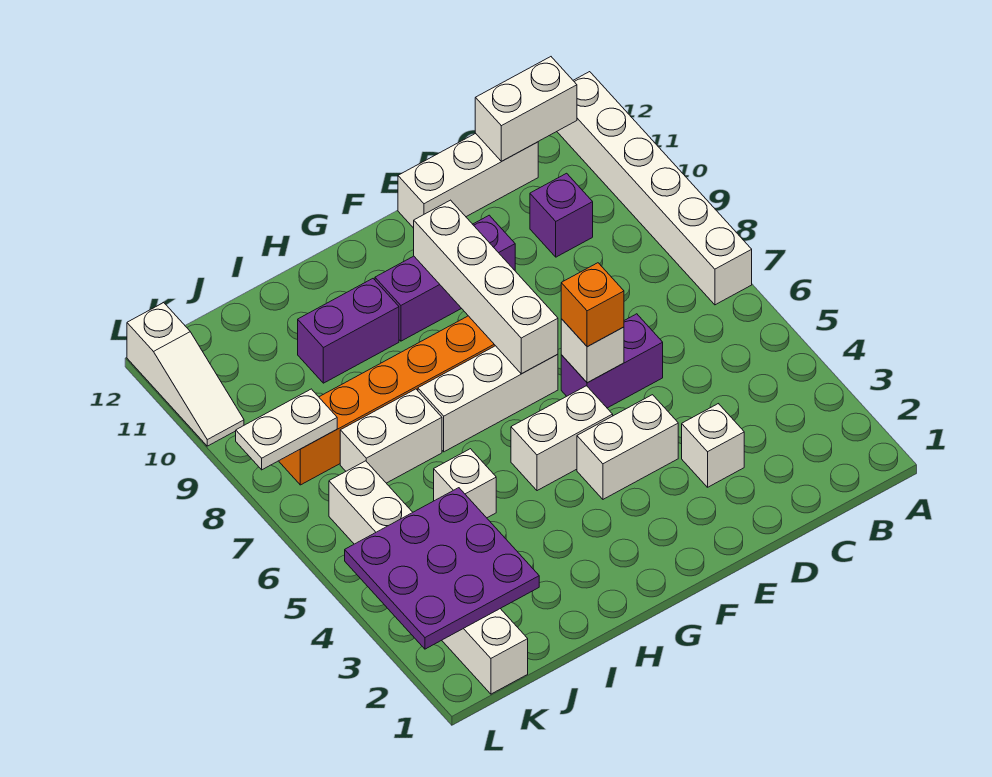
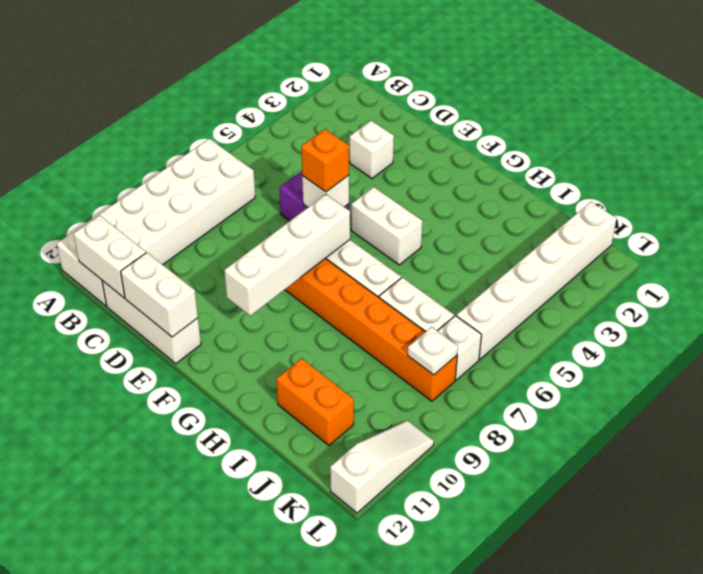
white 1x6 brick [557,72,752,305] -> white 2x6 brick [57,139,255,306]
purple 1x1 brick [530,173,593,257] -> none
white 1x2 brick [577,395,678,499] -> white 1x2 brick moved to [121,253,198,337]
purple 1x3 brick [375,215,515,341] -> none
purple 1x2 brick [298,279,399,383] -> none
white 1x1 brick [434,449,496,518] -> white 1x1 brick moved to [438,316,481,380]
none -> orange 1x2 brick [277,358,354,445]
purple 3x3 plate [345,488,539,649] -> none
white 1x2 plate [236,389,337,470] -> white 1x1 plate [408,327,458,375]

